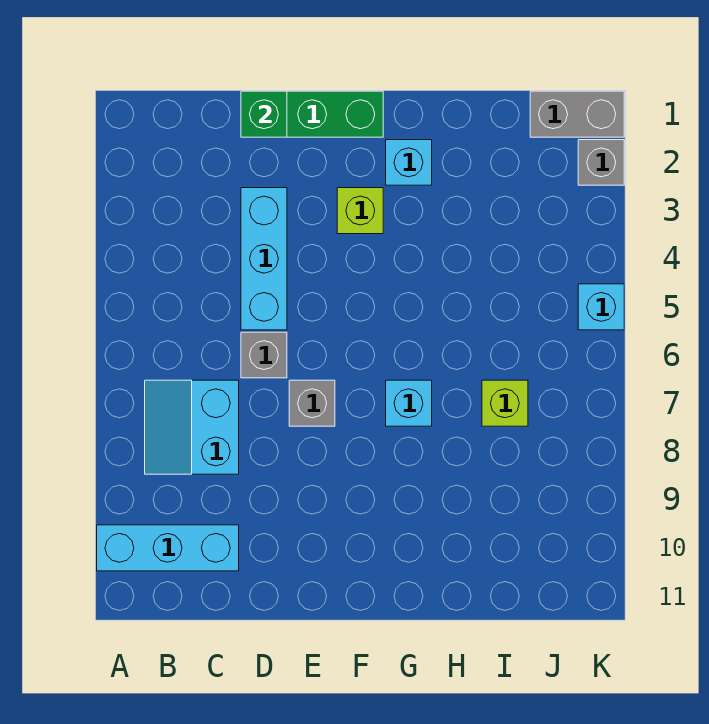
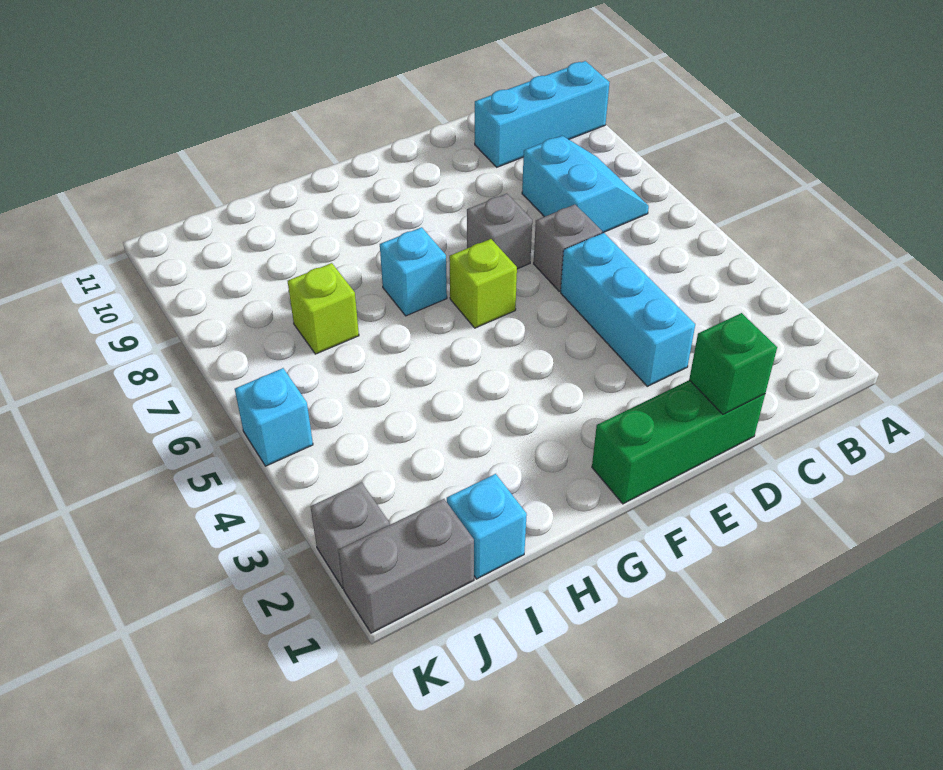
lime 1x1 brick [337,188,383,234] -> lime 1x1 brick moved to [449,239,517,328]
cyan 1x1 brick [386,140,432,185] -> cyan 1x1 brick moved to [447,474,527,579]

